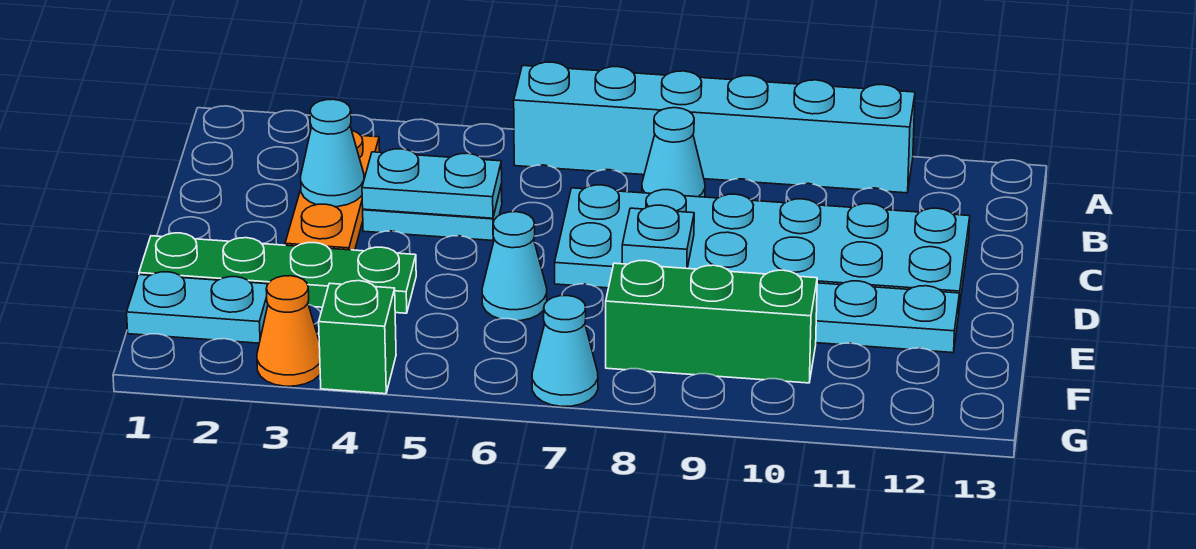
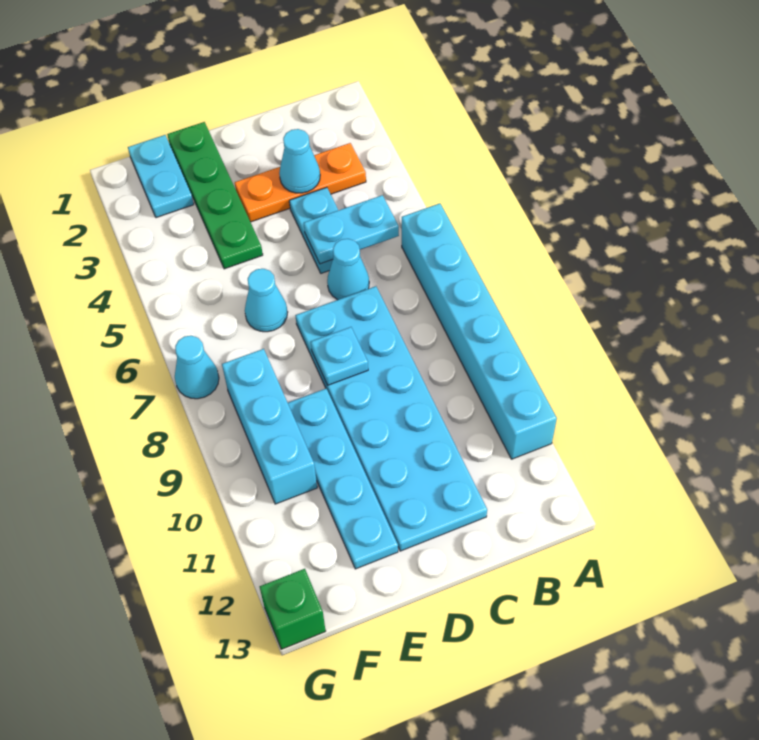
cyan 1x1 cone [642,108,705,197] -> cyan 1x1 cone moved to [327,239,369,300]
cyan 1x2 plate [362,149,502,218] -> cyan 1x2 plate turned to [304,195,399,264]
green 1x3 brick [606,261,817,383] -> cyan 1x3 brick [222,349,317,504]
orange 1x1 cone [257,276,320,386] -> none
green 1x1 brick [319,281,396,394] -> green 1x1 brick moved to [260,569,326,649]

